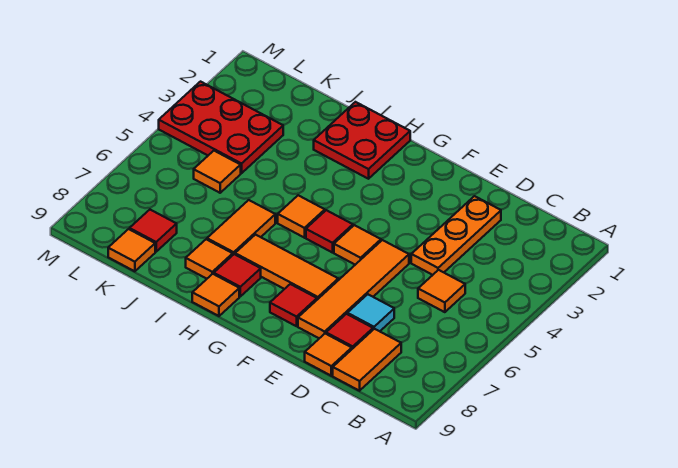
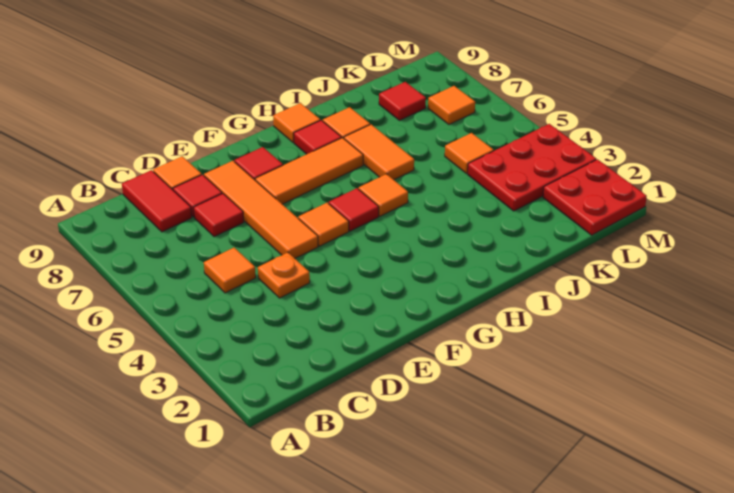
orange 1x2 tile [333,329,401,391] -> red 1x2 tile [122,170,192,232]
orange 1x3 plate [411,196,501,275] -> orange 1x1 plate [258,252,310,298]
cyan 1x1 tile [347,294,394,331] -> red 1x1 tile [193,194,244,237]
red 2x2 plate [314,102,410,179] -> red 2x2 plate moved to [543,159,647,235]
orange 1x1 tile [108,229,155,271] -> orange 1x1 tile moved to [428,86,475,124]

